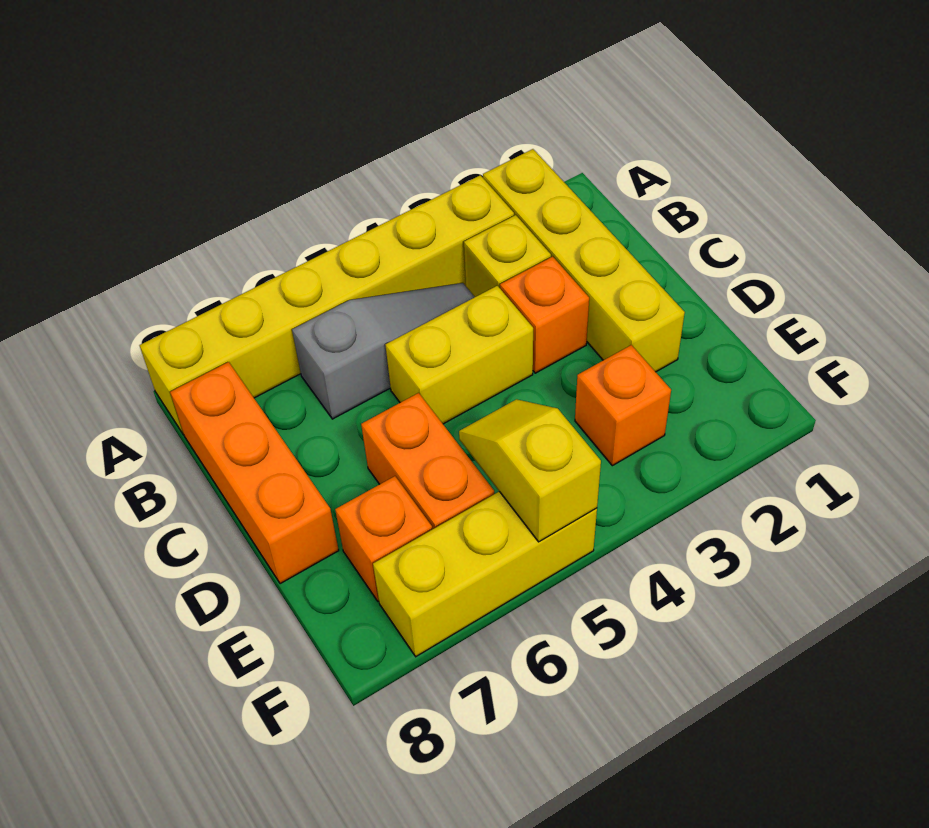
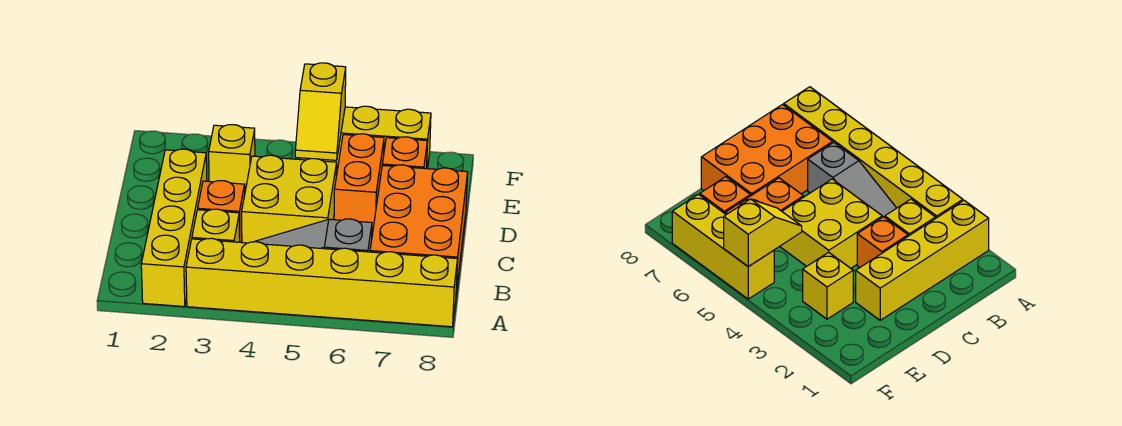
orange 1x3 brick [170,362,339,584] -> orange 2x3 brick [370,165,468,293]
yellow 1x2 brick [386,286,533,424] -> yellow 2x2 brick [242,155,337,243]
orange 1x1 brick [575,345,671,466] -> yellow 1x1 brick [209,125,255,190]

